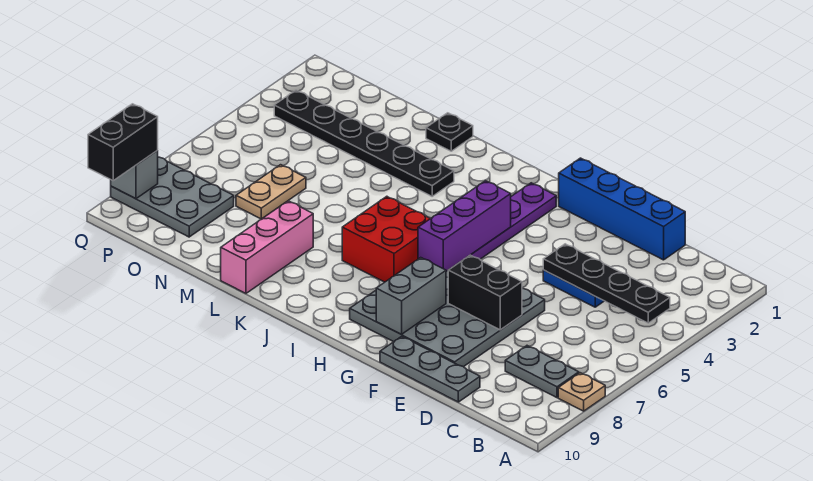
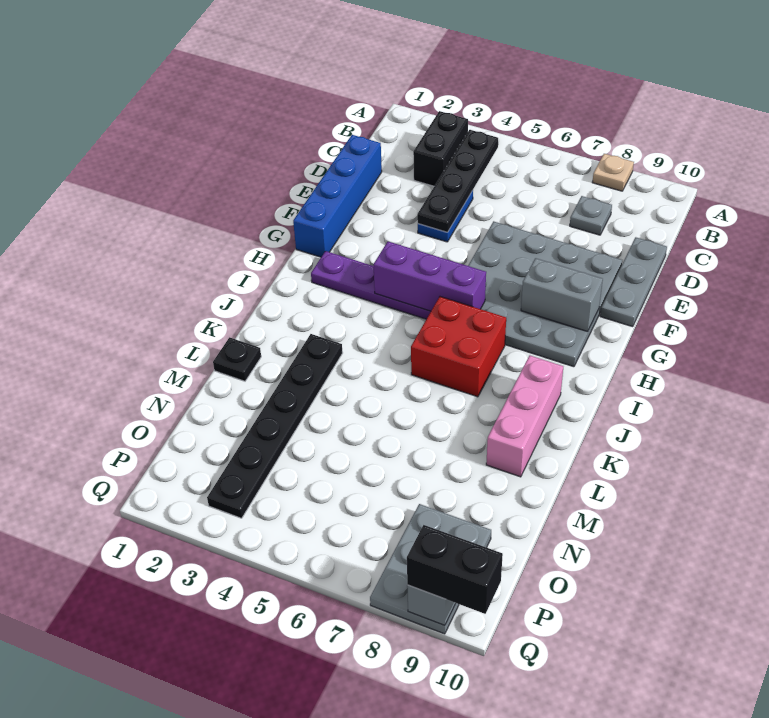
grey 1x2 plate [505,346,579,398] -> grey 1x1 plate [570,196,612,235]
black 1x2 brick [448,255,522,330] -> black 1x2 brick moved to [413,111,468,186]
pink 1x3 brick [221,201,313,293] -> pink 1x3 brick turned to [486,356,563,477]
tan 1x2 plate [236,165,306,219] -> none

